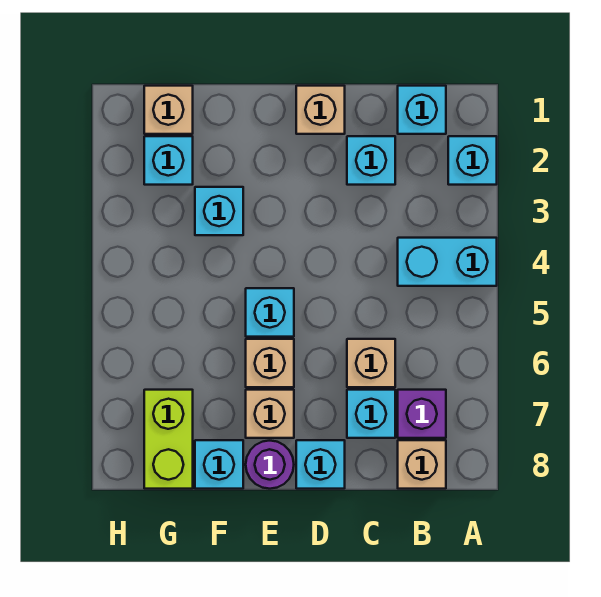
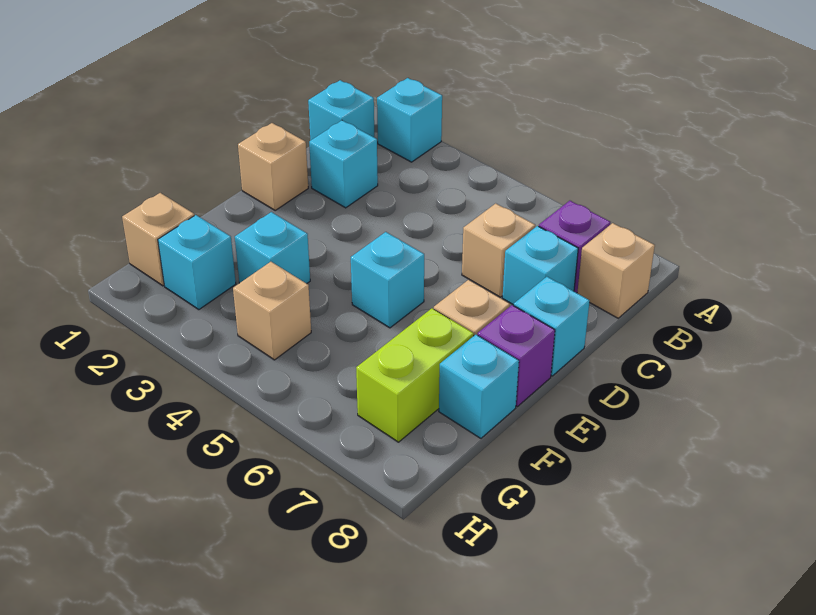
cyan 1x2 brick [398,238,497,286] -> none
tan 1x1 brick [246,339,294,387] -> tan 1x1 brick moved to [233,262,311,360]
purple 1x1 round brick [246,441,294,489] -> purple 1x1 brick [477,305,555,406]
lime 1x2 brick [144,390,193,489] -> lime 1x2 brick turned to [356,308,474,442]

